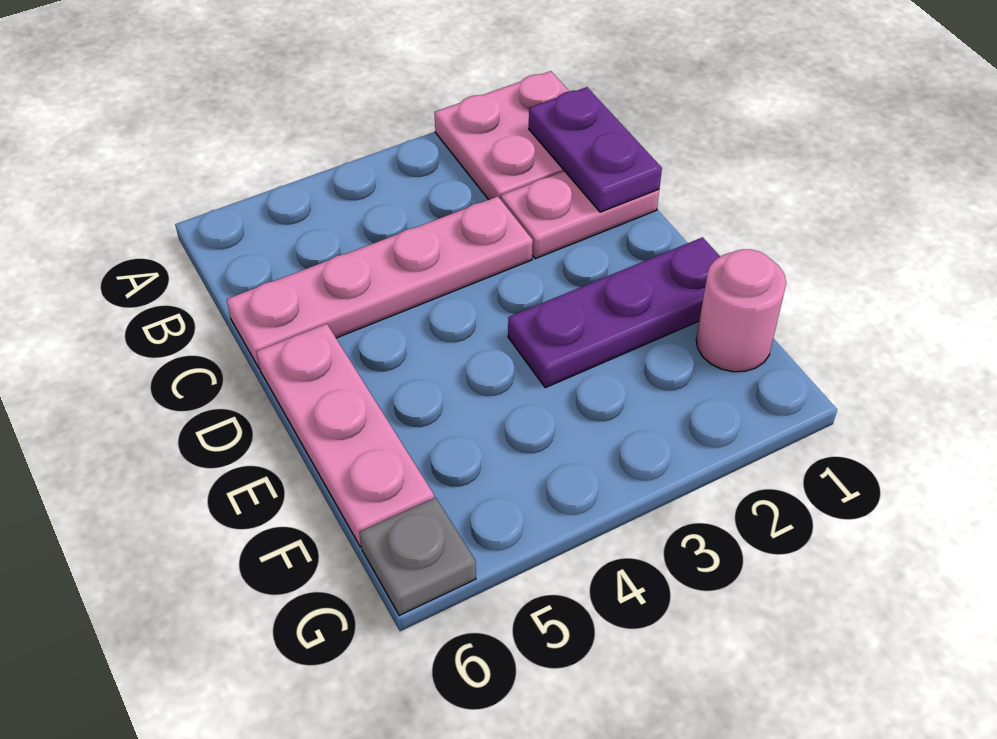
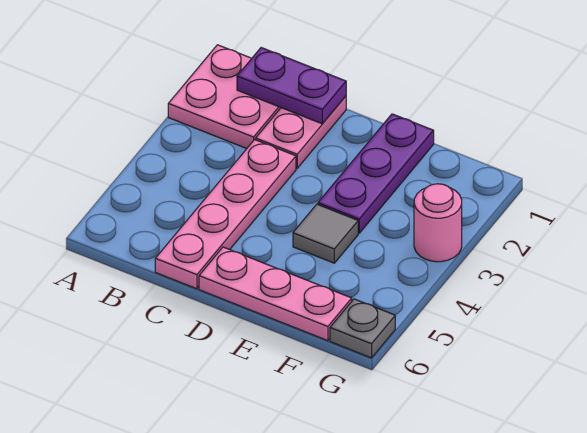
none -> grey 1x1 tile [293,204,358,263]
pink 1x1 round brick [696,249,786,372] -> pink 1x1 round brick moved to [414,184,462,262]

